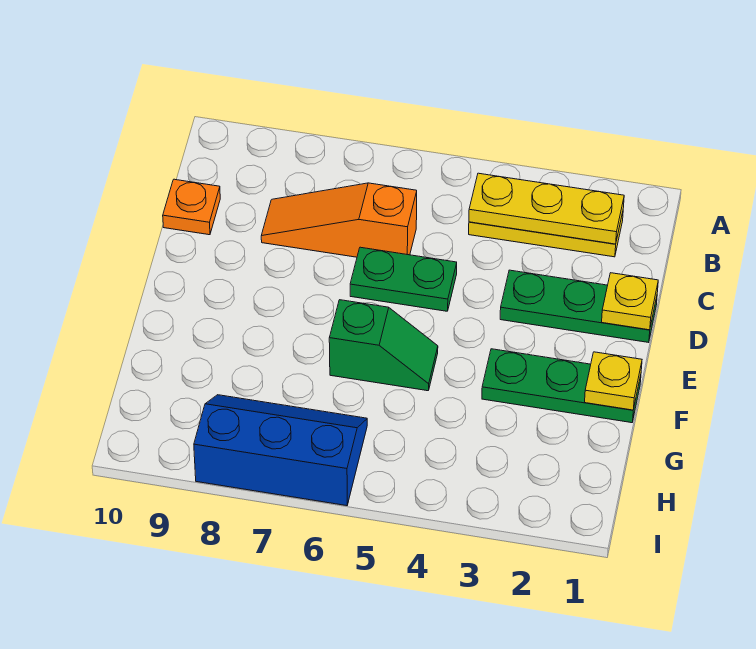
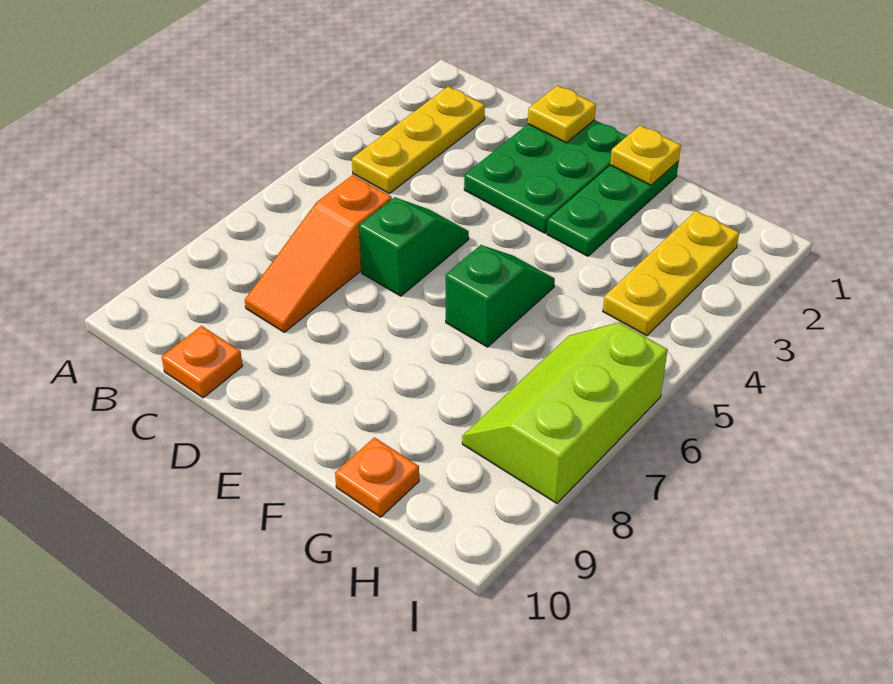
yellow 1x3 plate [469,173,624,244] -> yellow 1x3 plate moved to [603,211,739,336]
green 1x3 plate [500,270,657,343] -> green 2x3 plate [464,120,627,233]
green 1x2 plate [350,247,457,311] -> green 1x2 slope [359,197,469,296]
none -> orange 1x1 plate [335,437,419,517]
blue 2x3 slope [194,395,367,506] -> lime 2x3 slope [462,322,668,503]

